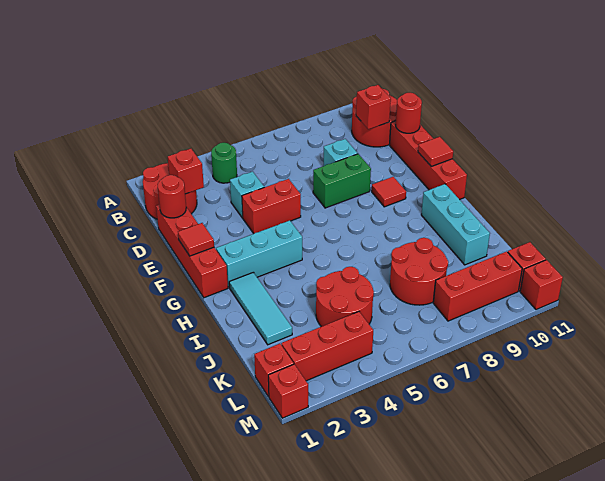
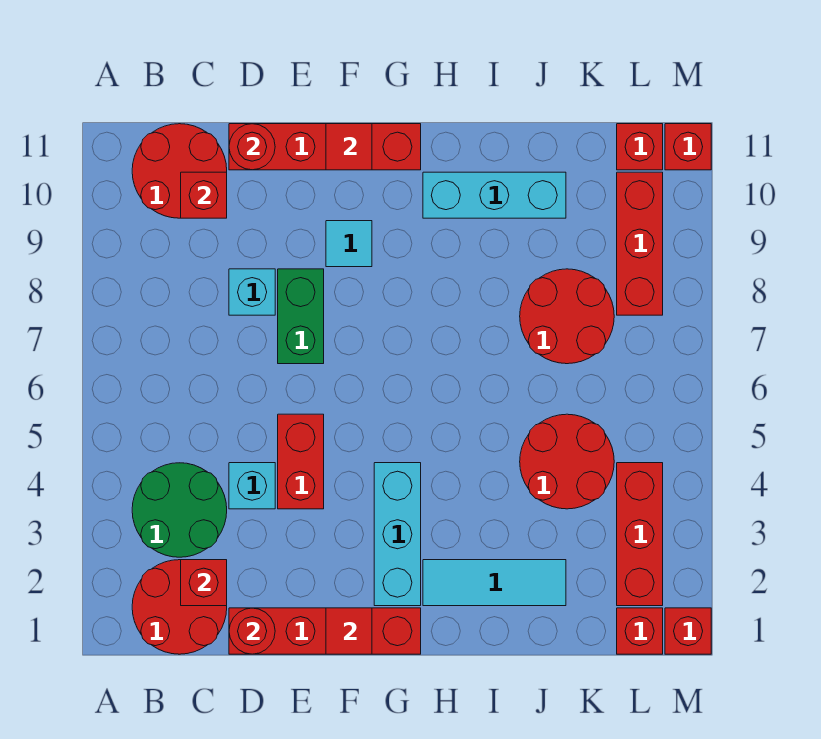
green 1x1 round brick [211,143,237,183] -> green 2x2 round brick [132,463,227,557]
red 1x1 tile [372,177,406,207] -> cyan 1x1 tile [326,221,372,267]

